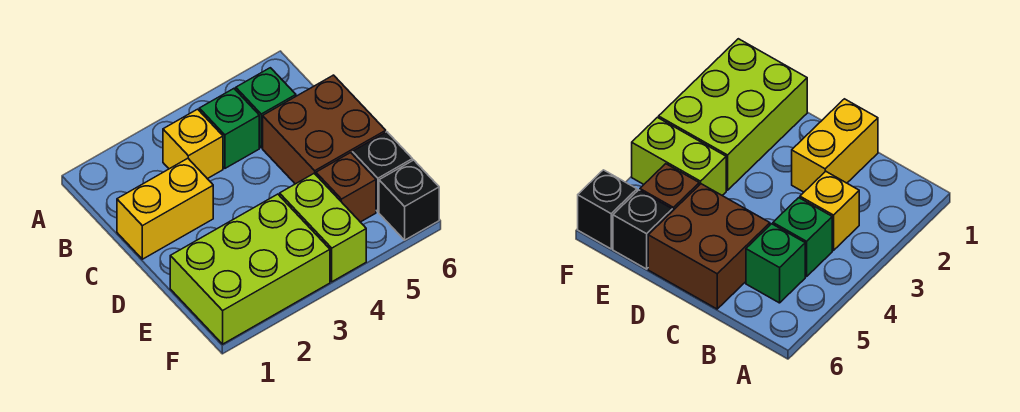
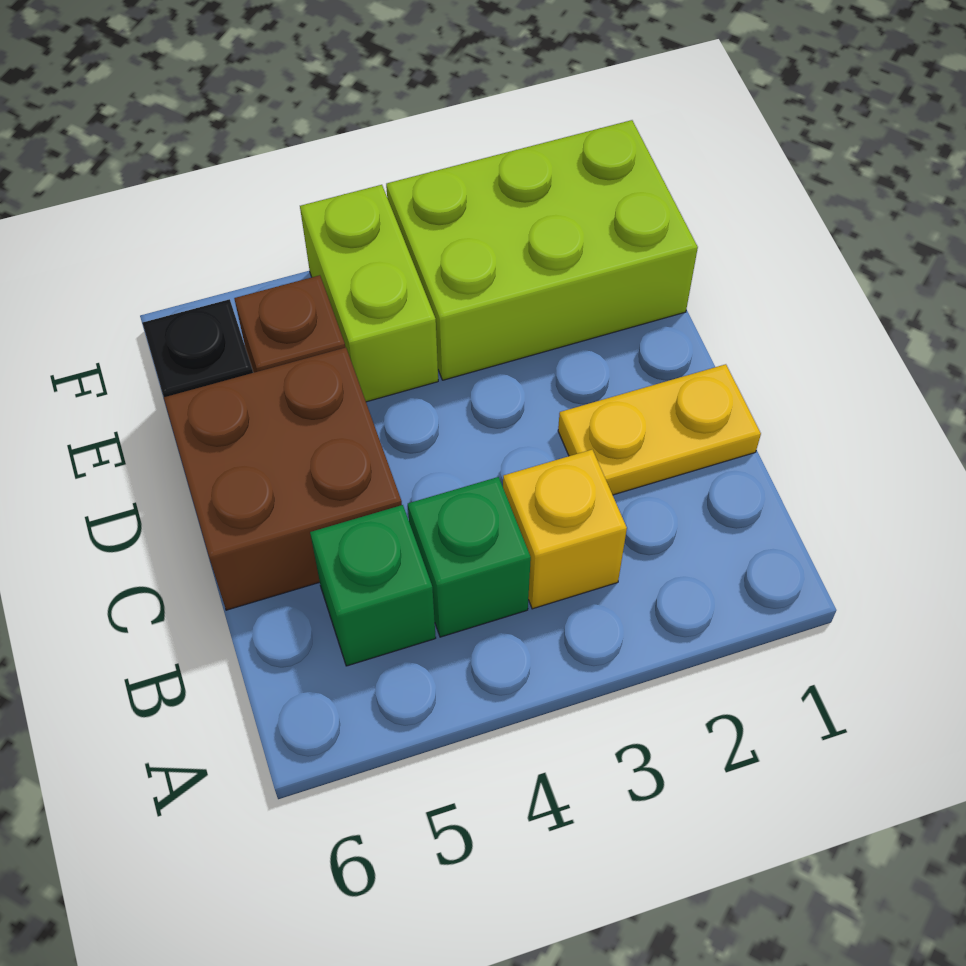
yellow 1x2 brick [117,158,213,259] -> yellow 1x2 plate [558,364,761,495]
black 1x1 brick [379,160,439,240] -> none

